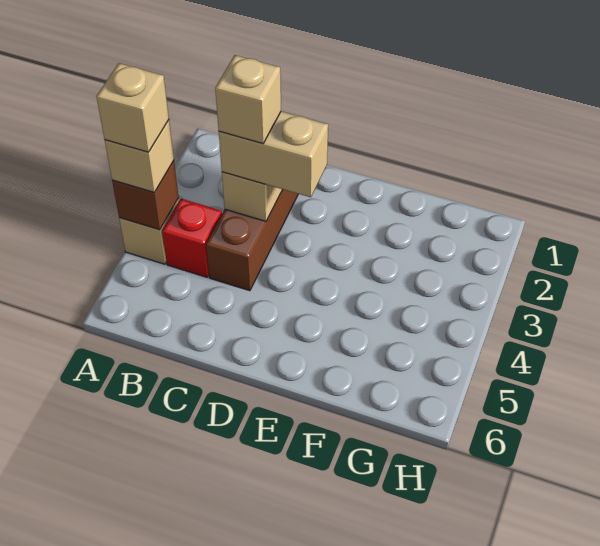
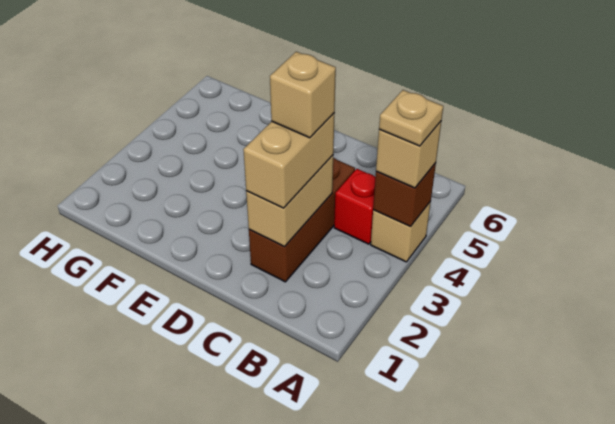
tan 1x1 brick [96,63,169,152] -> tan 1x1 plate [379,90,443,146]
tan 1x2 brick [219,111,328,197] -> tan 1x2 brick turned to [243,113,335,208]

